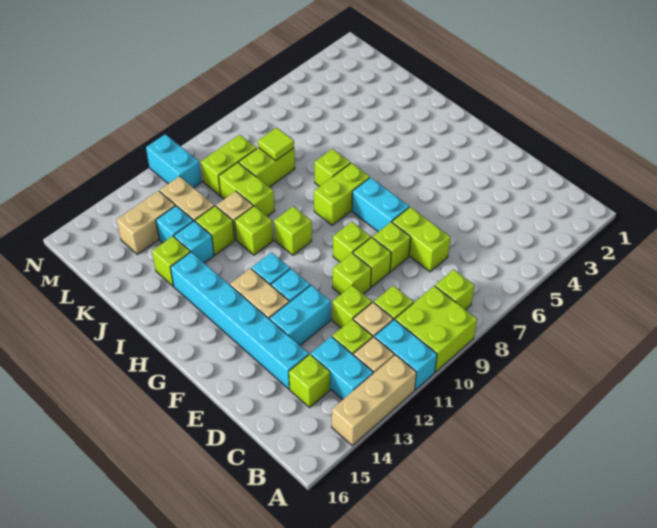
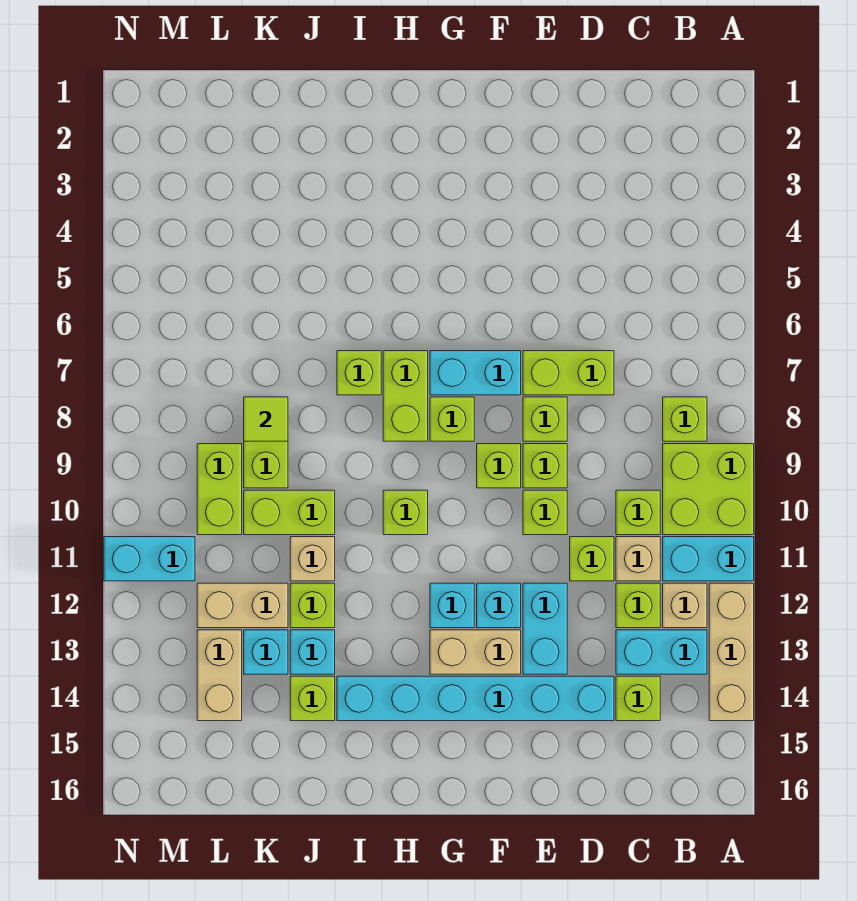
lime 1x1 brick [235,206,273,255] -> lime 1x1 brick moved to [430,397,474,441]

